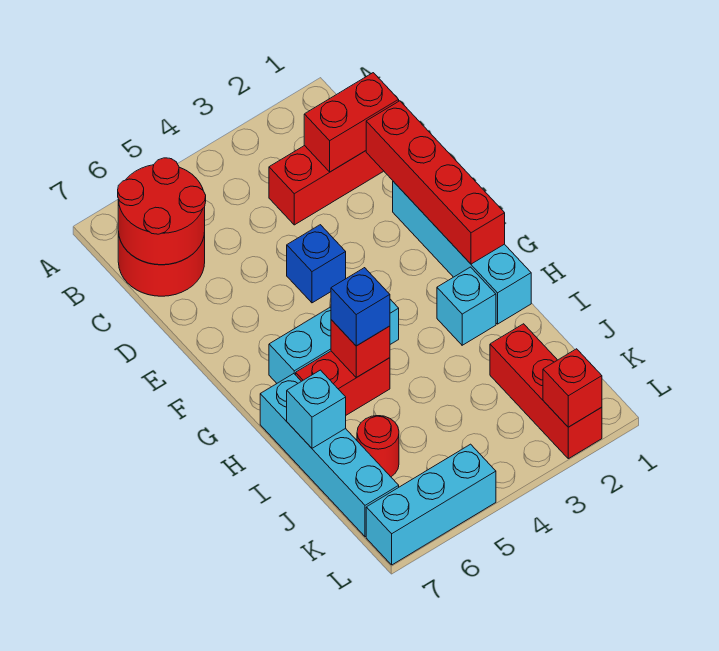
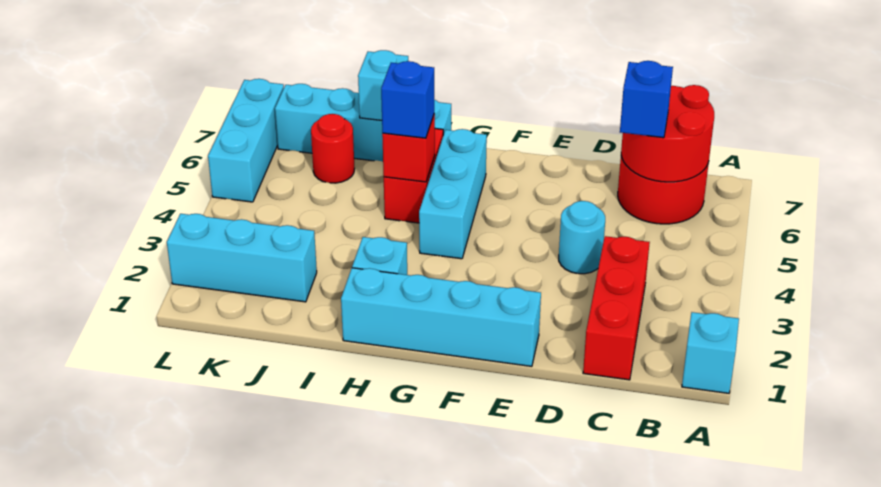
none -> cyan 1x1 brick [682,312,739,393]
red 1x2 brick [304,73,399,172] -> none
red 1x4 brick [366,101,505,264] -> none
none -> cyan 1x1 round brick [559,201,605,274]
blue 1x1 brick [287,225,346,303] -> blue 1x1 brick moved to [620,61,673,138]
red 1x3 brick [490,324,602,459] -> cyan 1x3 brick [167,214,317,302]
red 1x1 brick [543,349,602,427] -> none

